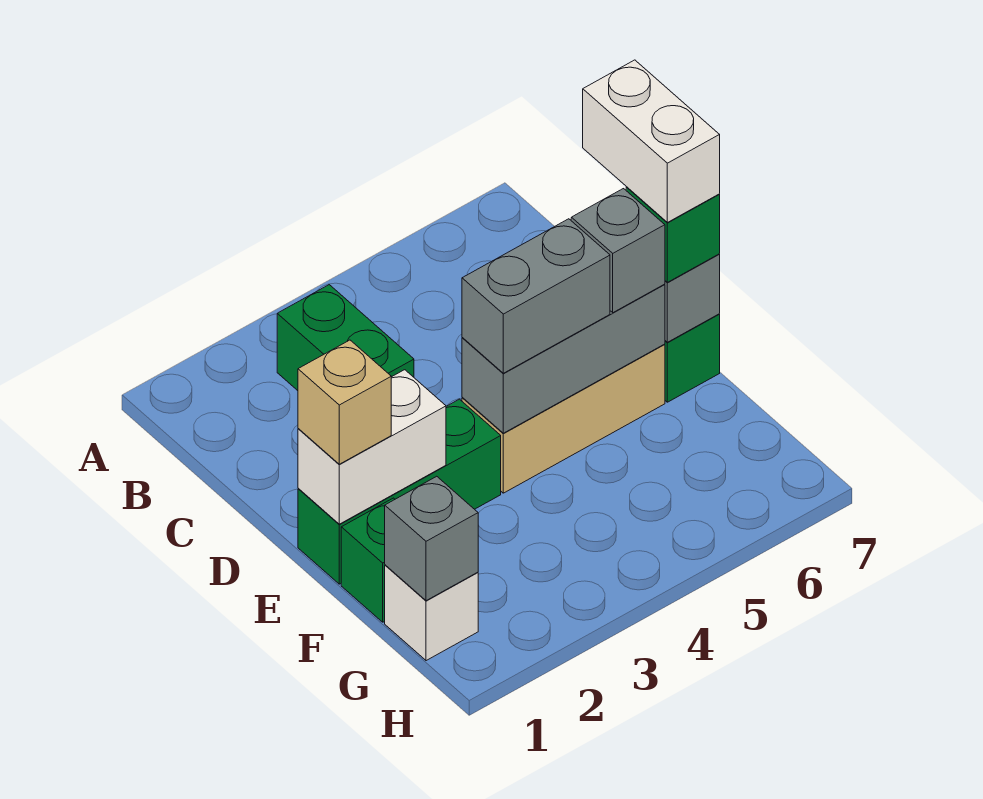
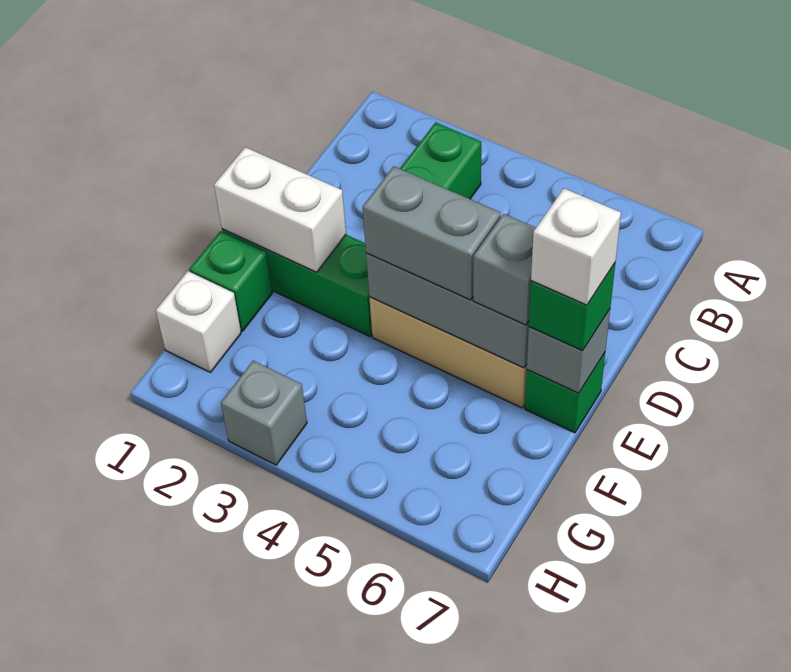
white 1x2 brick [583,60,720,222] -> white 1x1 brick [531,188,621,305]
tan 1x1 brick [298,340,391,464] -> none
grey 1x1 brick [385,476,478,601] -> grey 1x1 brick moved to [221,361,307,465]

